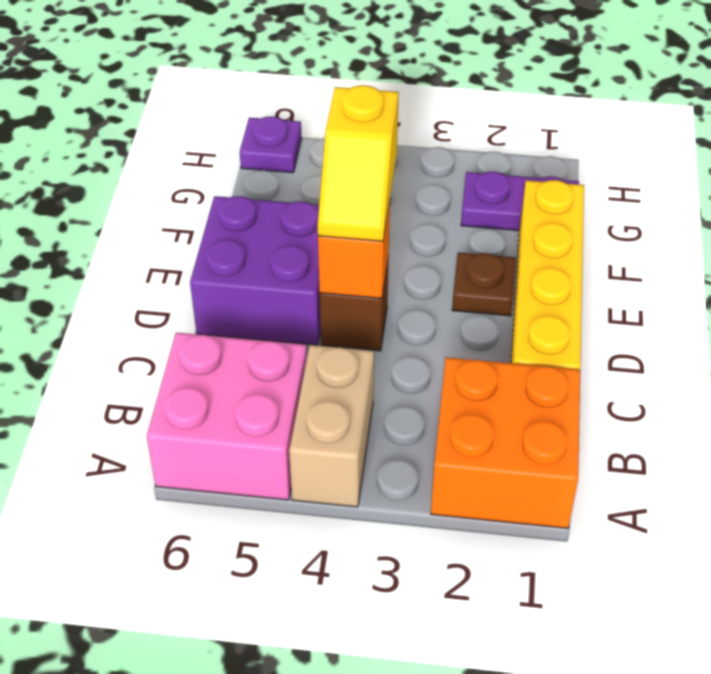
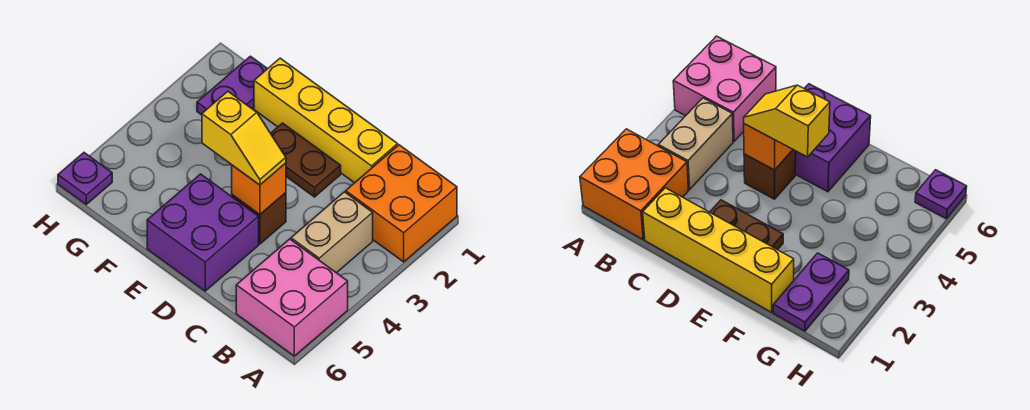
tan 1x2 brick [289,345,374,507] -> tan 1x2 brick turned to [291,192,373,273]
brown 1x1 plate [452,253,516,316] -> brown 1x2 plate [271,123,341,197]

